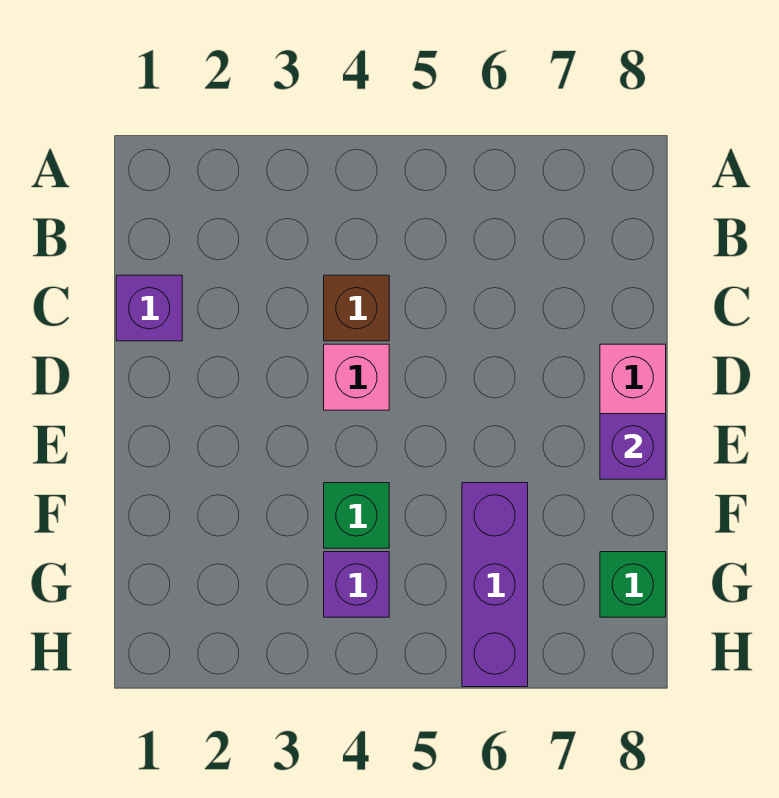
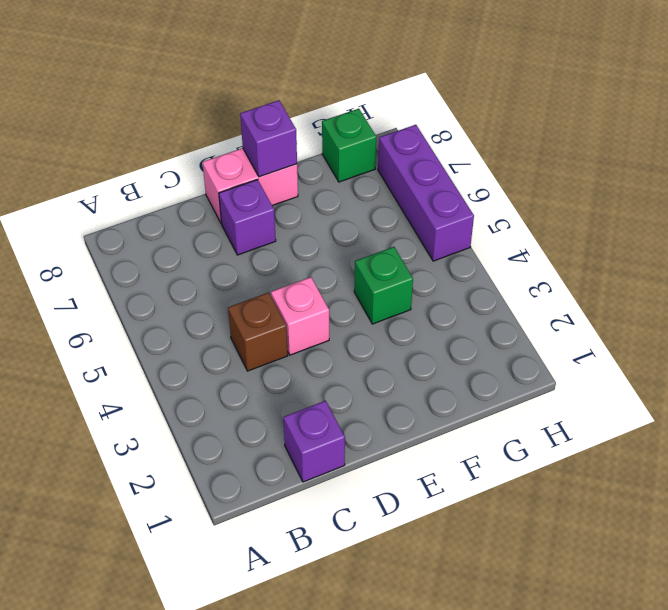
purple 1x3 brick [462,483,528,687] -> purple 1x3 brick turned to [378,125,474,261]
purple 1x1 brick [324,552,389,617] -> purple 1x1 brick moved to [219,180,276,255]

